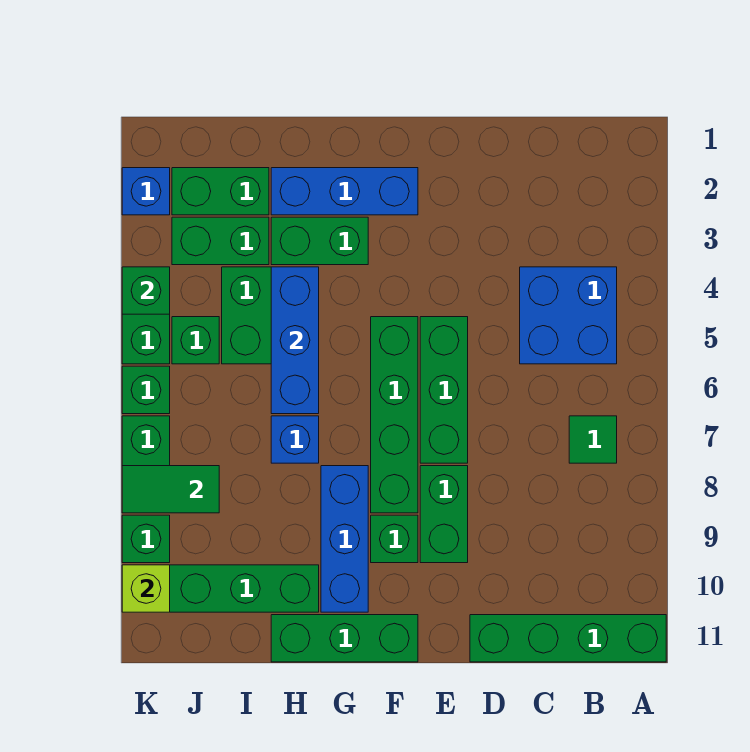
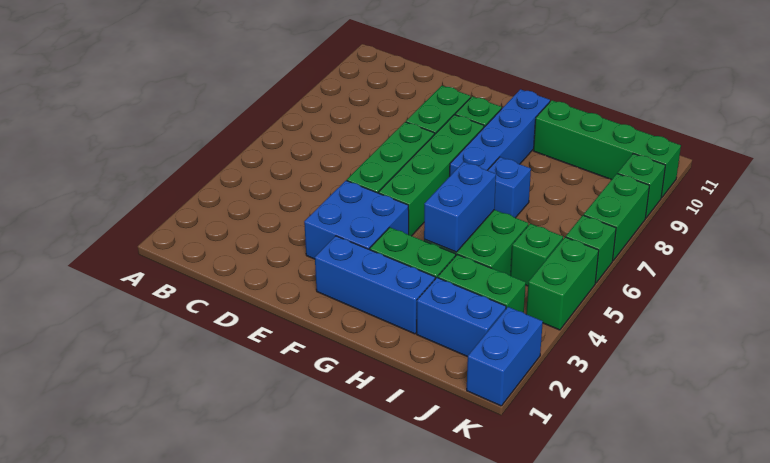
green 1x4 brick [470,615,666,662] -> none
blue 2x2 brick [520,267,617,364] -> blue 2x2 brick moved to [304,181,409,259]
green 1x1 tile [569,416,617,463] -> none
green 1x3 brick [271,615,418,662] -> none
blue 1x3 brick [321,466,368,612] -> blue 1x4 brick [450,89,550,176]
blue 1x3 brick [271,267,319,414] -> blue 1x2 brick [424,162,496,252]
green 1x2 brick [172,168,269,215] -> blue 1x2 brick [417,278,506,357]
green 1x2 tile [122,466,219,513] -> none
blue 1x1 brick [122,168,170,215] -> blue 1x2 brick [467,307,543,406]
green 1x1 brick [122,267,170,314] -> none
lime 1x1 brick [122,565,170,612] -> none

